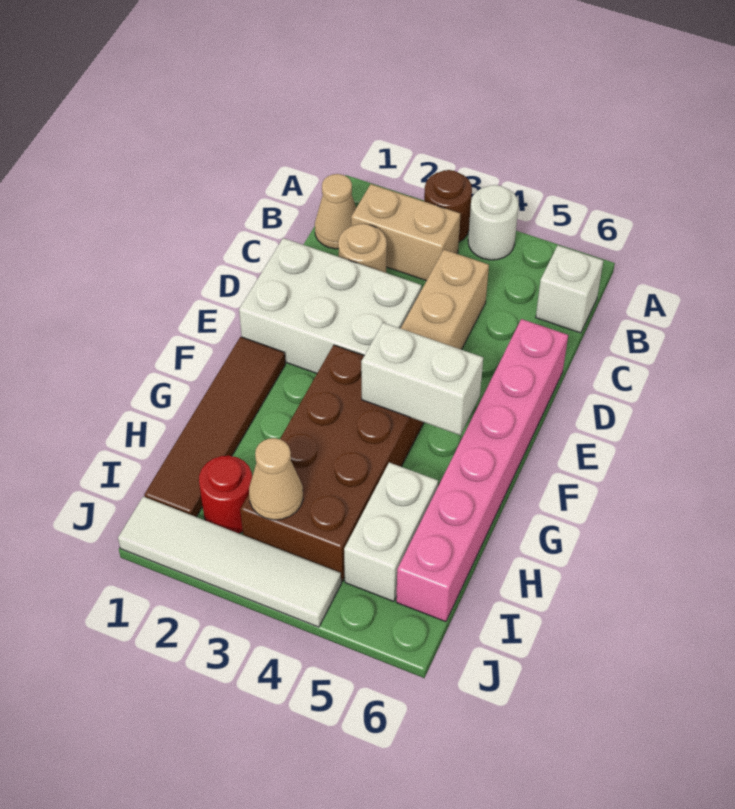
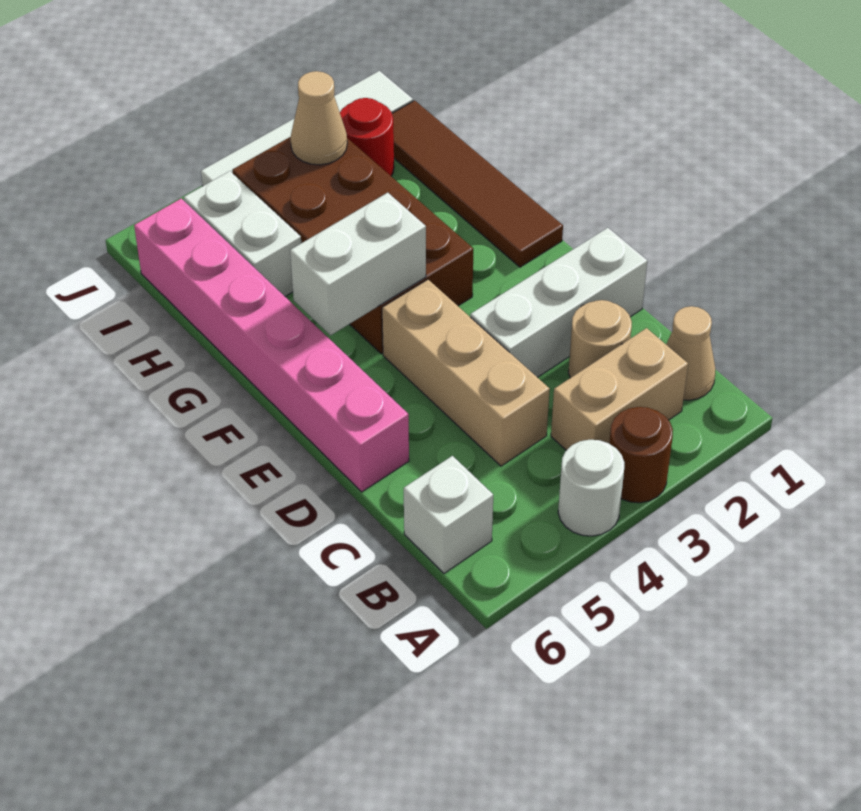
white 2x3 brick [239,238,422,373] -> white 1x3 brick [470,228,647,377]

